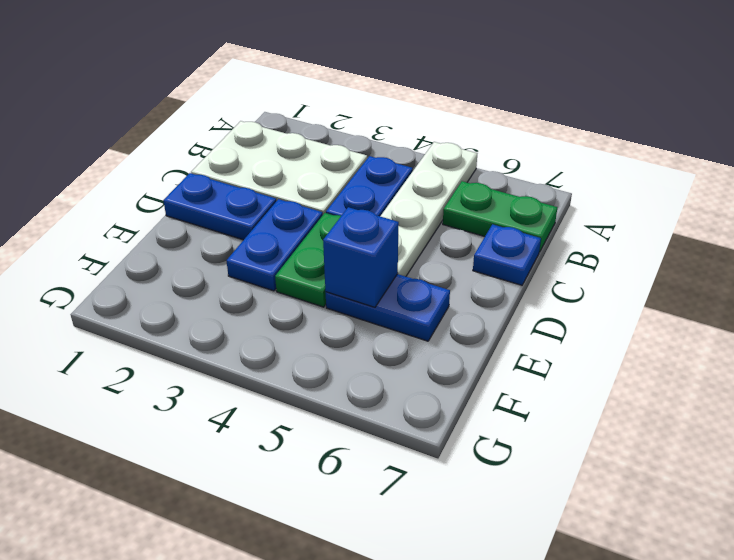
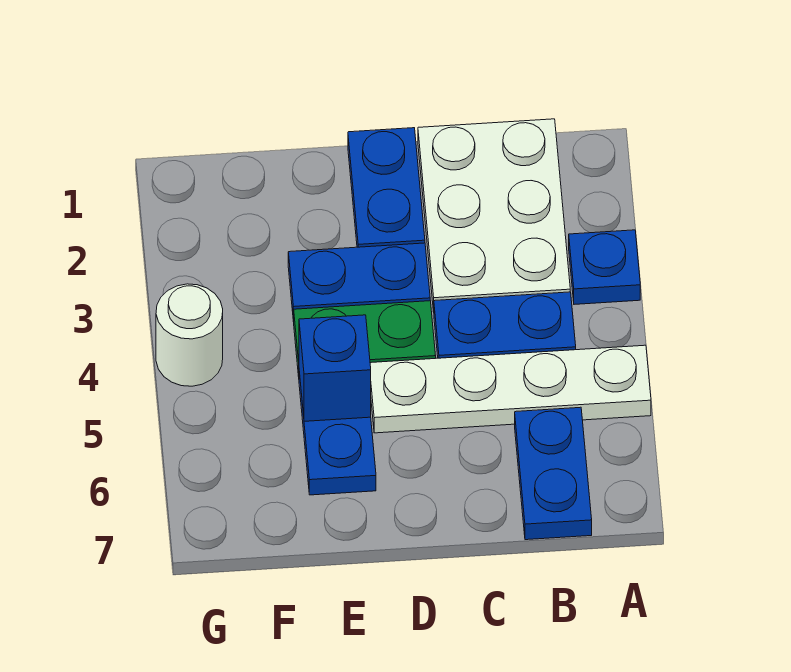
green 1x2 plate [443,181,557,252] -> blue 1x2 plate [515,407,592,540]
blue 1x1 plate [473,224,541,285] -> blue 1x1 plate moved to [569,230,640,304]
none -> white 1x1 round brick [156,284,223,386]

